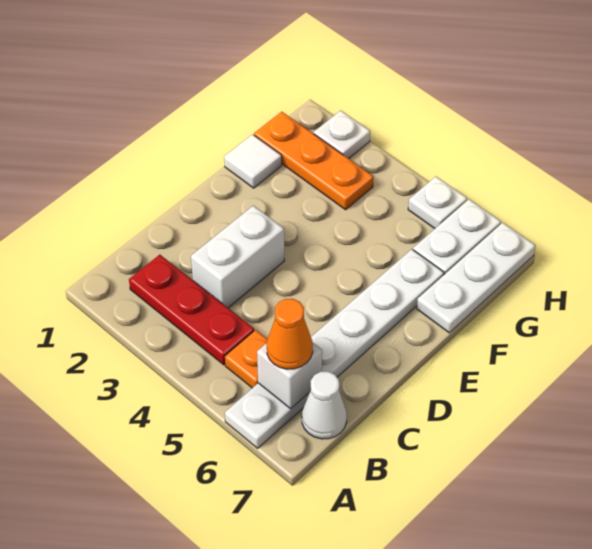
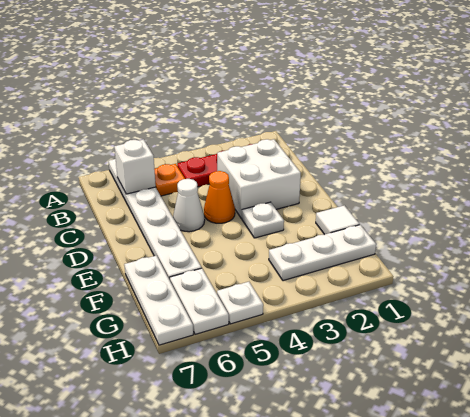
orange 1x1 cone [267,299,313,369] -> orange 1x1 cone moved to [204,171,235,223]
white 1x1 cone [302,372,347,439] -> white 1x1 cone moved to [173,179,205,232]
white 1x2 brick [191,205,284,308] -> white 2x2 brick [217,139,301,218]
orange 1x3 plate [254,112,374,210] -> white 1x3 plate [269,225,376,281]
white 1x1 plate [314,110,370,159] -> white 1x1 plate moved to [242,202,284,238]

